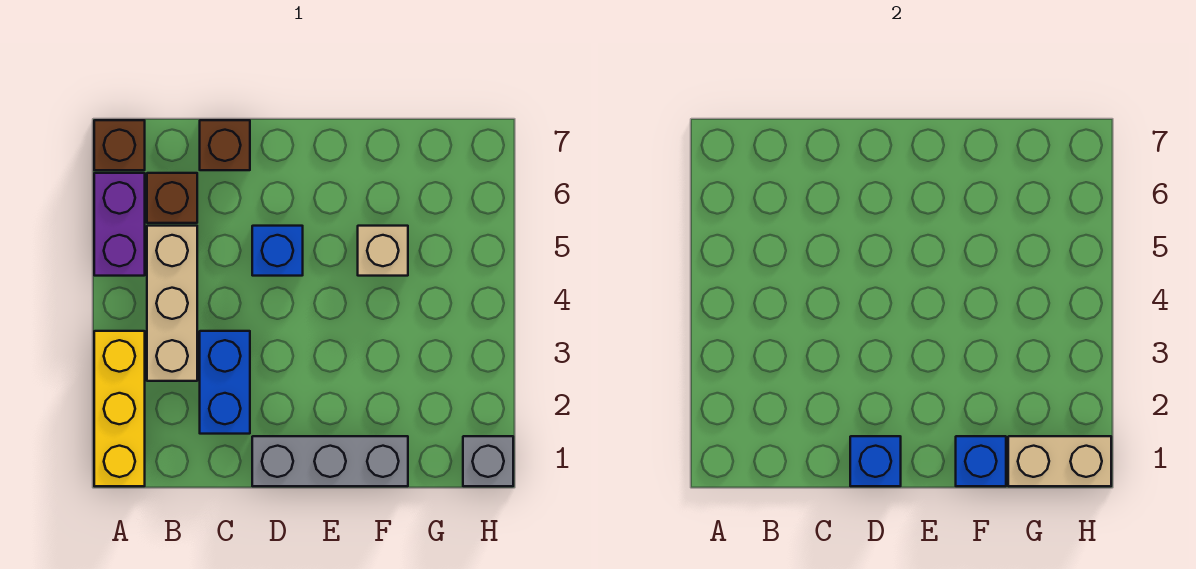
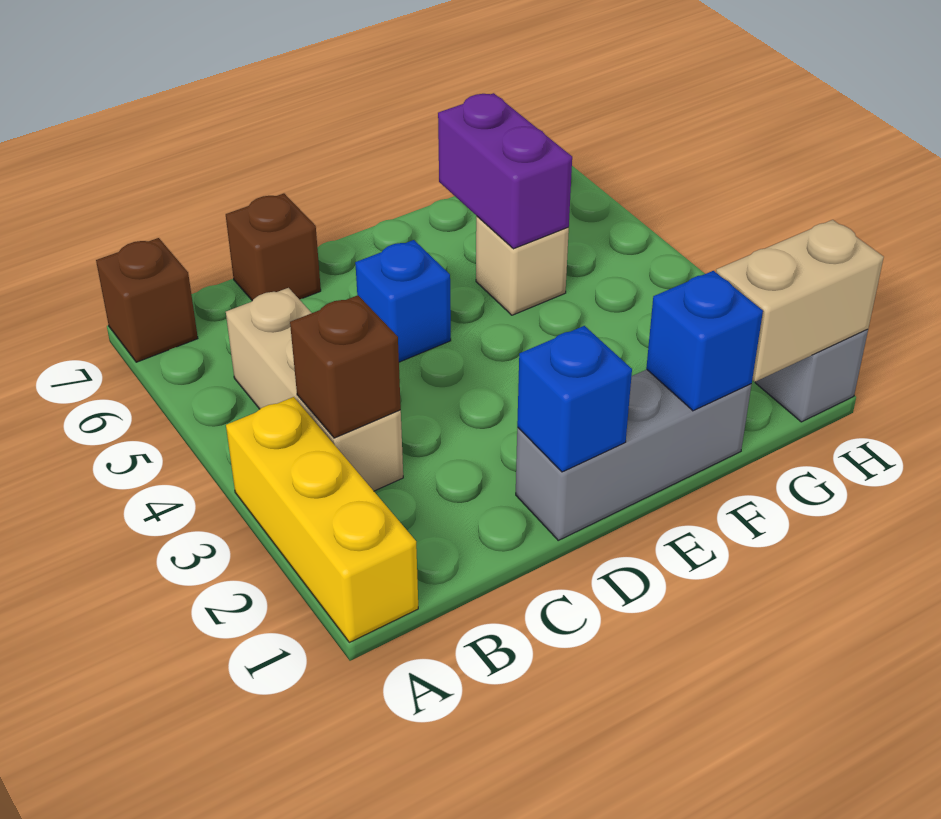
purple 1x2 brick [94,173,145,276] -> purple 1x2 brick moved to [438,93,572,249]
brown 1x1 brick [147,173,197,223] -> brown 1x1 brick moved to [290,295,401,438]
blue 1x2 brick [200,331,250,434] -> none

